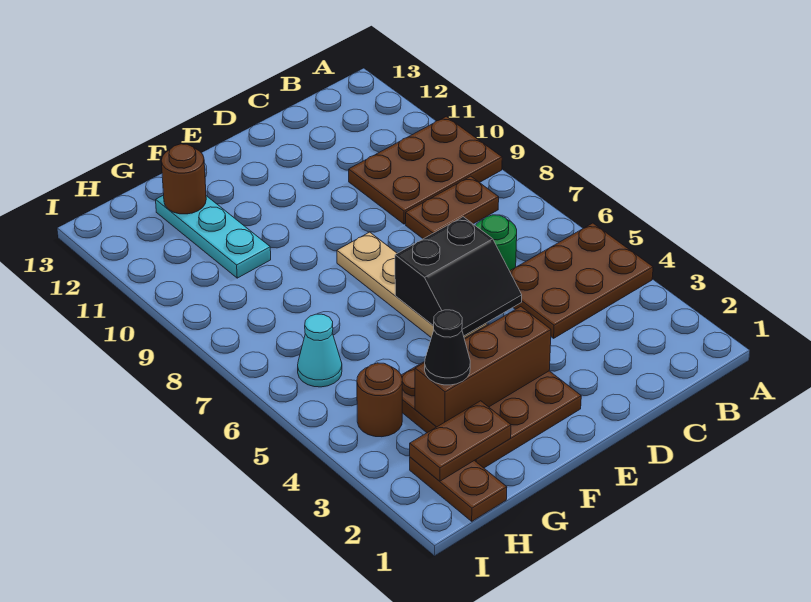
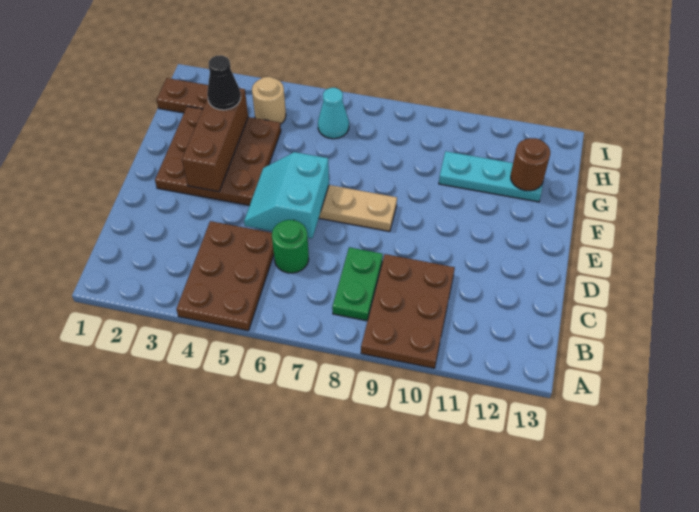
brown 1x2 plate [406,176,499,239] -> green 1x2 plate [332,247,383,321]
black 2x2 slope [395,217,522,336] -> cyan 2x2 slope [244,152,329,239]
brown 1x2 plate [410,401,511,481] -> none
brown 1x1 round brick [357,363,402,437] -> tan 1x1 round brick [252,77,286,124]

